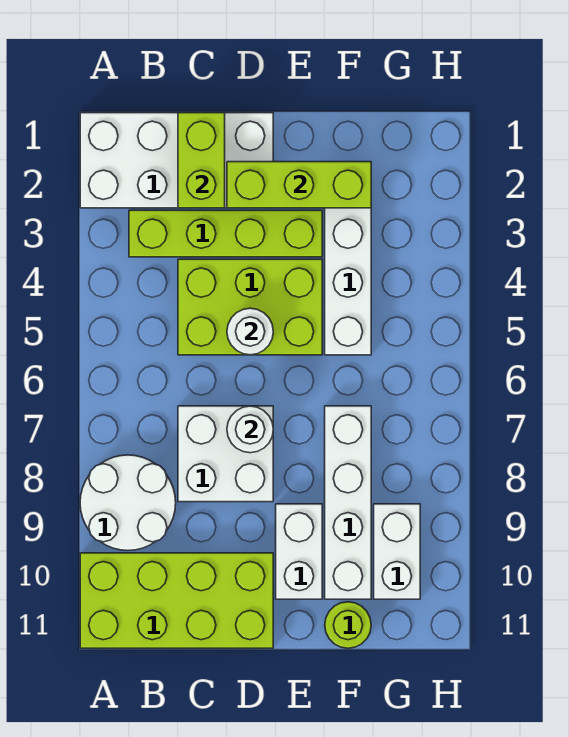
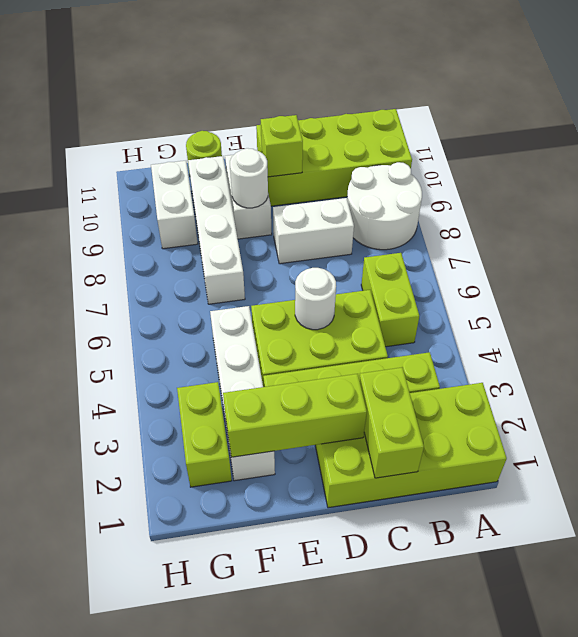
white 2x4 brick [80,113,273,208] -> lime 2x4 brick [315,383,507,508]
none -> lime 1x2 brick [361,253,419,347]
white 2x2 brick [178,406,273,502] -> white 1x2 brick [273,198,354,264]
white 1x1 round brick [227,406,273,453] -> white 1x1 round brick moved to [230,148,268,208]
none -> lime 1x1 brick [261,115,303,177]
none -> lime 1x2 brick [177,382,232,487]

